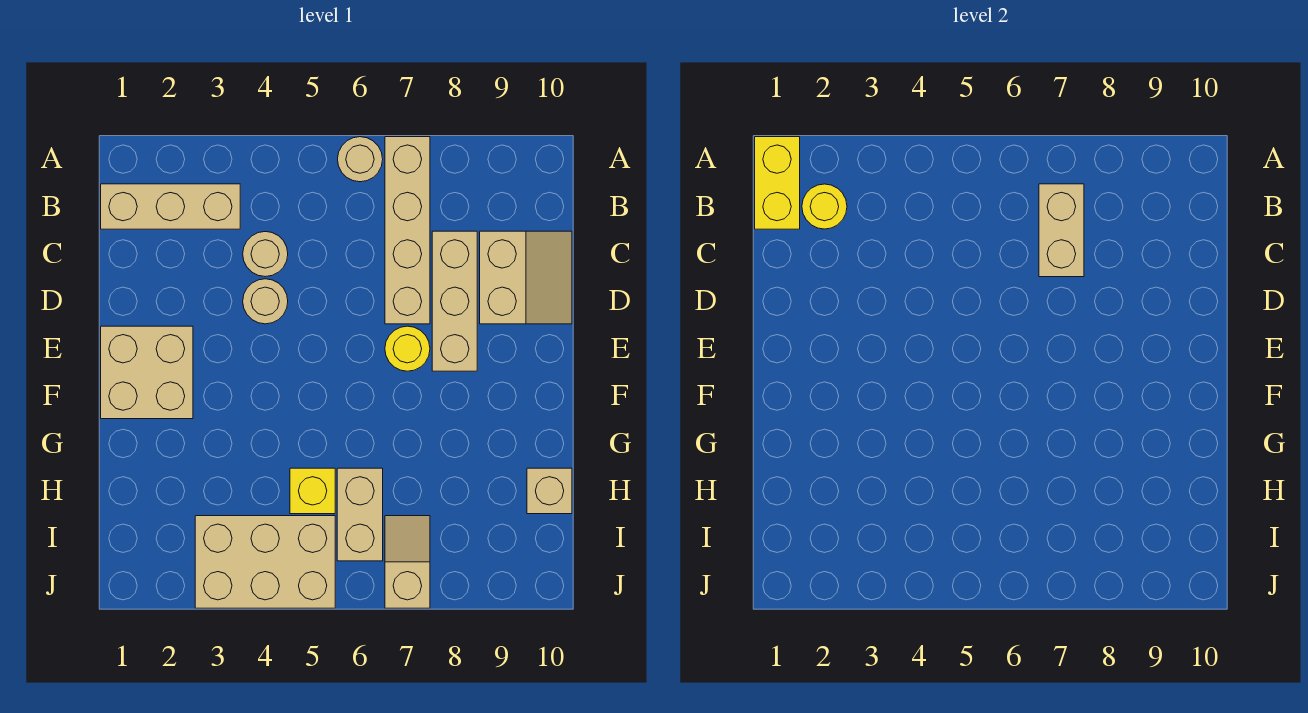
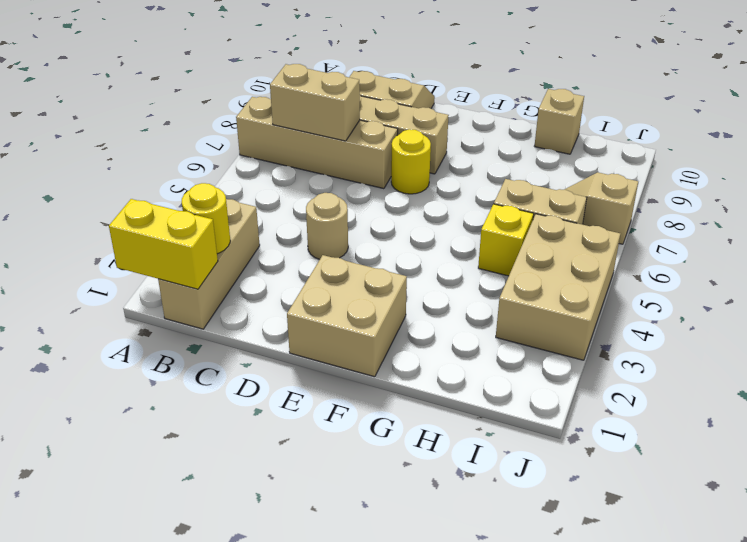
tan 1x1 round brick [338,137,383,182] -> none
tan 1x1 round brick [243,232,288,277] -> none

